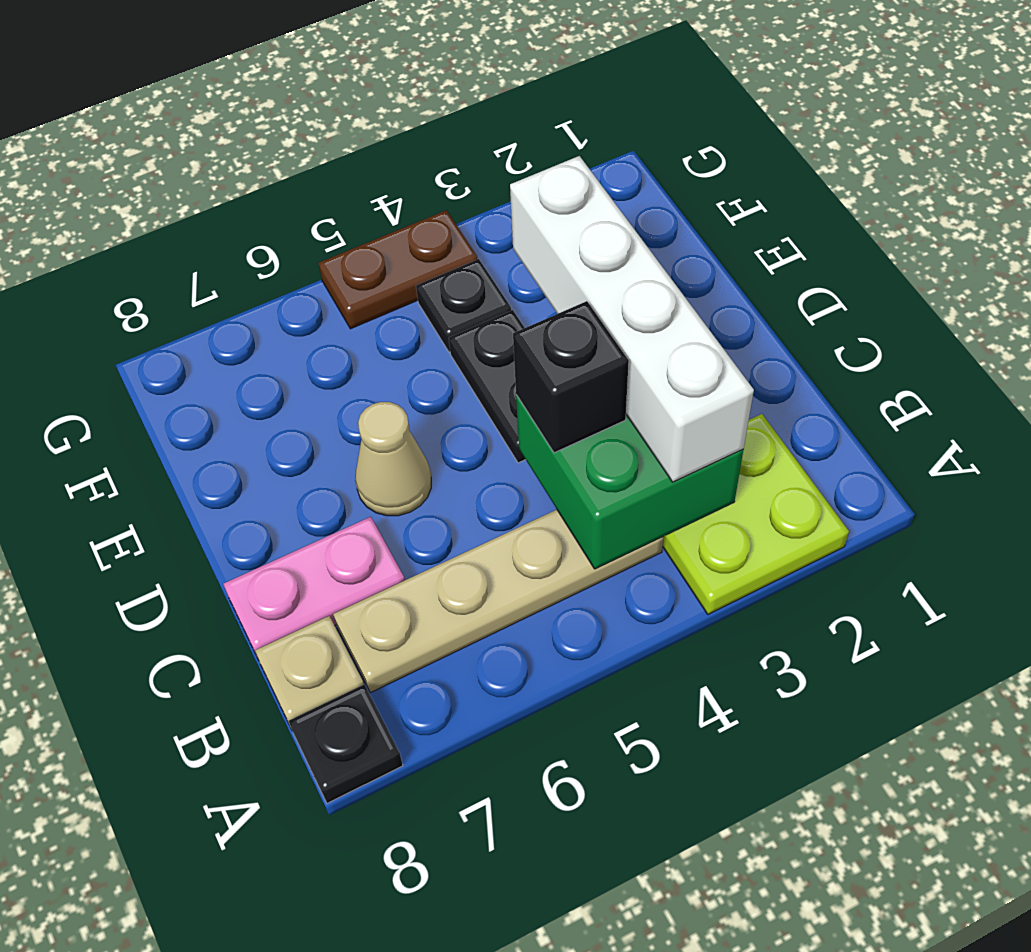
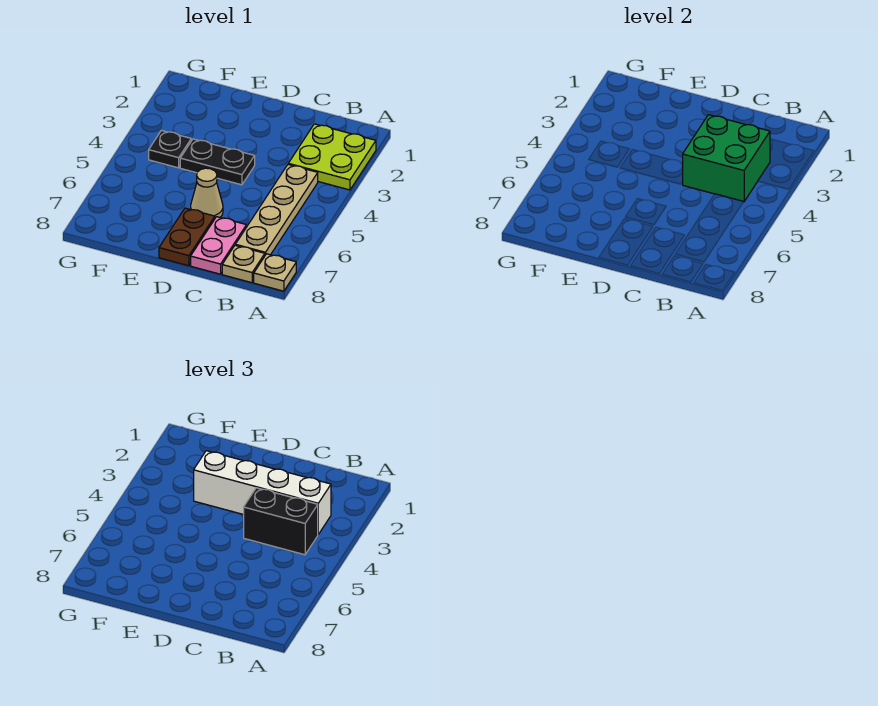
black 1x1 plate [289,684,403,803] -> tan 1x1 plate [254,254,296,291]
black 1x1 brick [513,301,629,453] -> black 1x2 brick [244,488,318,555]
brown 1x2 plate [319,210,477,329] -> brown 1x2 plate moved to [159,208,215,266]

